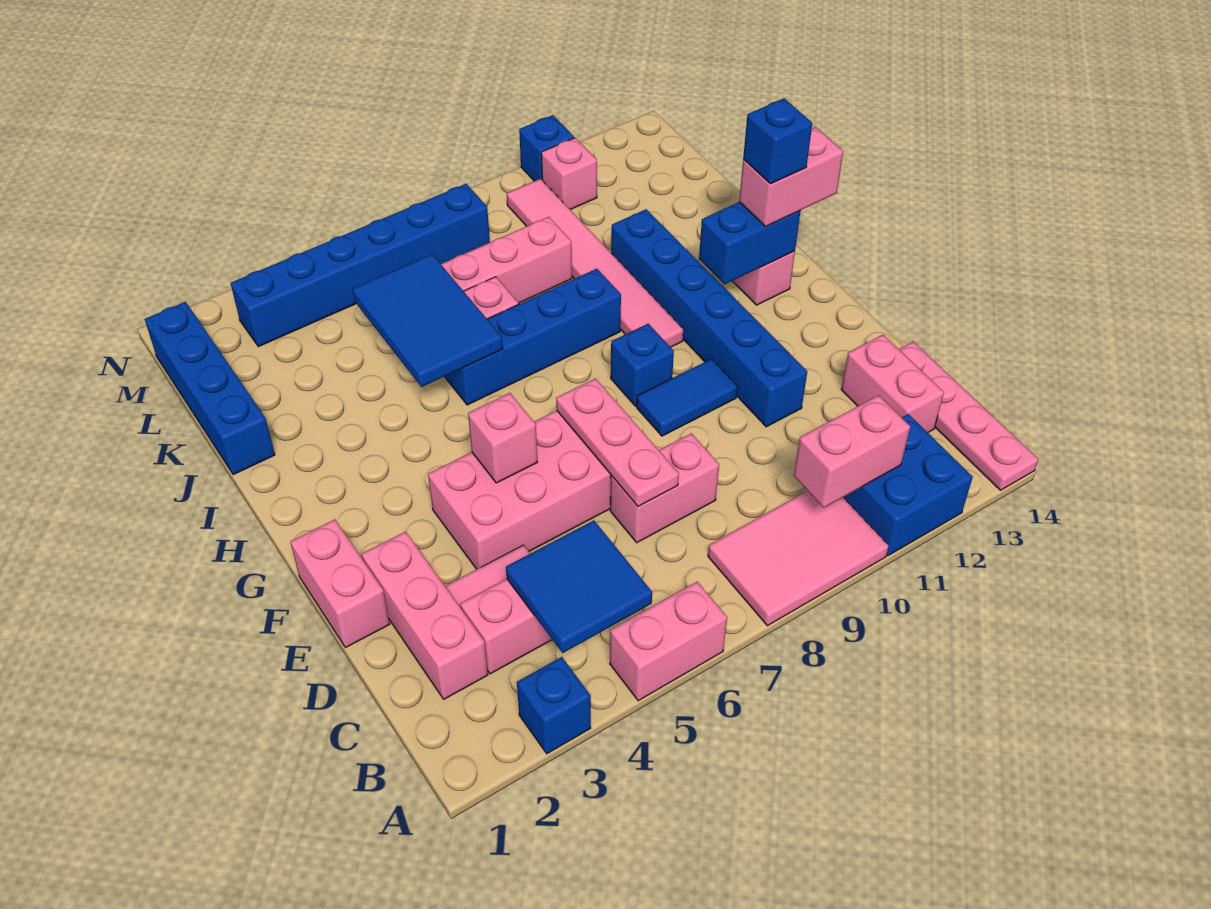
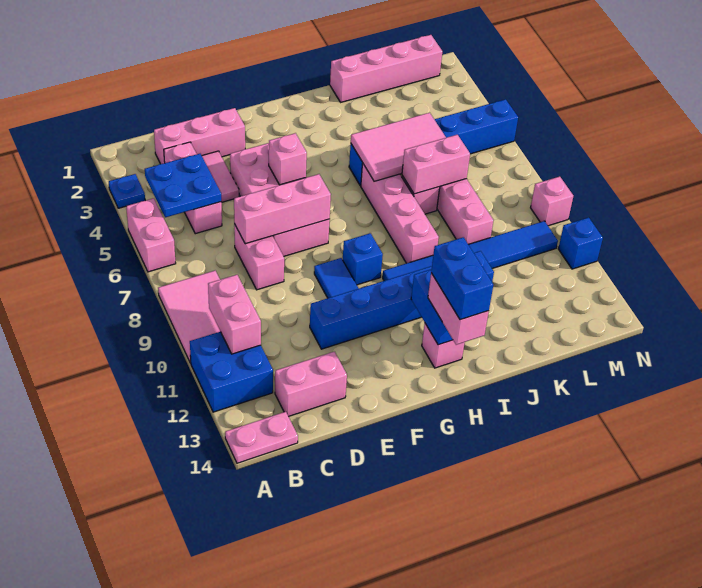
blue 1x1 brick [517,657,591,754] -> blue 1x1 plate [109,174,145,208]
pink 1x4 plate [899,342,1039,490] -> pink 1x2 plate [225,412,298,463]
blue 2x2 tile [506,520,652,653] -> blue 2x2 plate [145,154,221,217]
pink 1x3 plate [556,378,679,507] -> pink 1x3 brick [234,174,331,244]
pink 1x2 brick [290,520,390,648] -> pink 1x2 brick moved to [402,135,470,194]
pink 1x6 tile [507,179,683,347] -> blue 1x6 tile [383,221,558,281]
blue 1x1 brick [743,98,812,184] -> blue 1x2 brick [431,237,493,320]
blue 2x3 tile [353,254,503,387] -> pink 2x3 tile [351,113,446,181]
blue 1x4 brick [445,269,621,405] -> pink 1x4 brick [361,163,439,263]
blue 1x4 brick [145,302,275,475] -> pink 1x4 brick [330,35,442,102]
blue 1x6 brick [231,184,490,347] -> blue 1x6 brick turned to [349,99,518,186]
pink 1x1 brick [541,138,597,210] -> pink 1x1 brick moved to [531,177,573,226]

